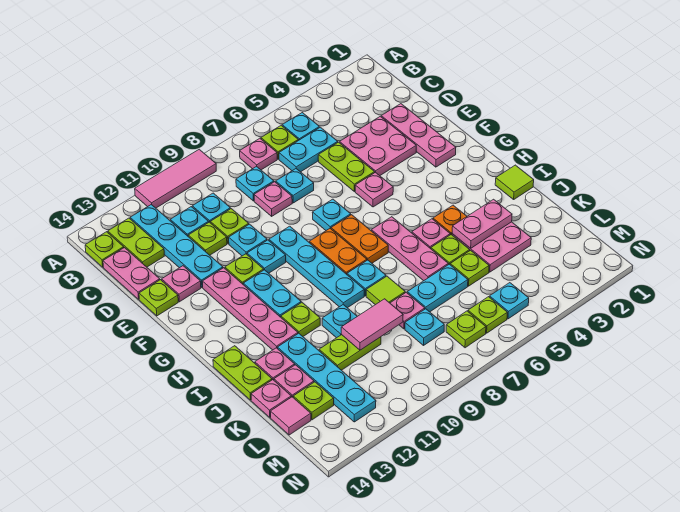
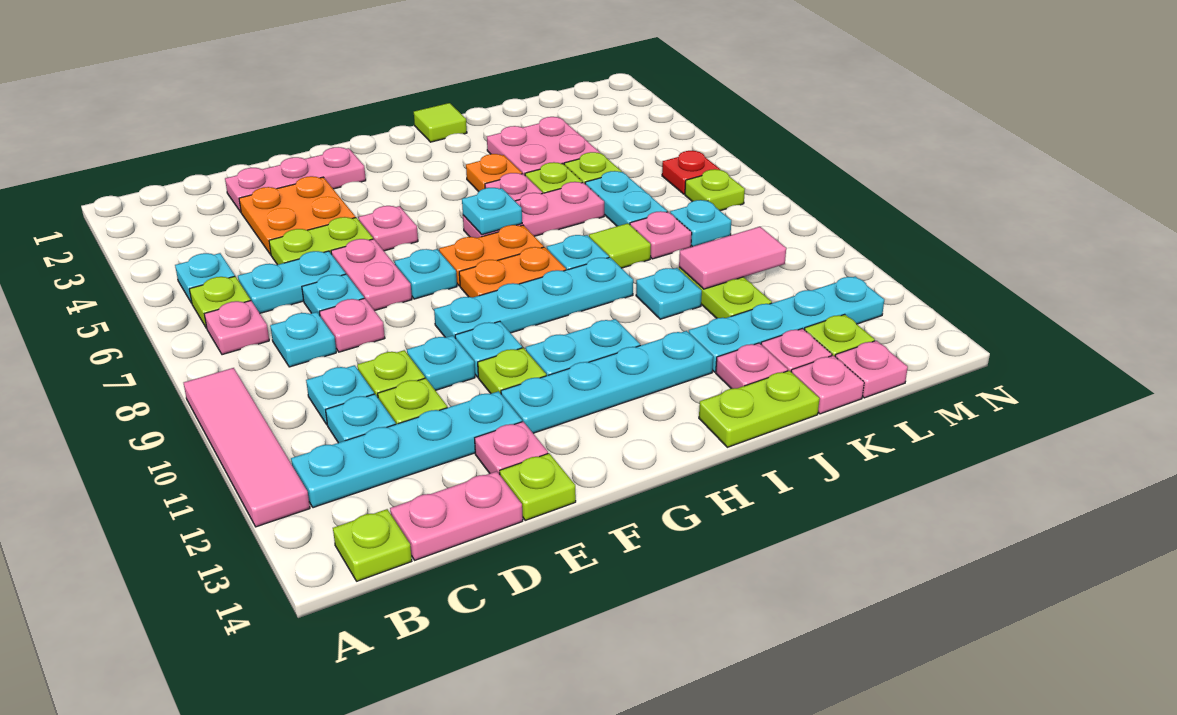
pink 1x3 tile [135,149,216,208] -> pink 1x4 tile [184,368,310,527]
lime 1x2 plate [108,218,164,267] -> none
cyan 1x2 plate [279,127,338,172] -> cyan 1x2 plate turned to [238,251,346,313]
pink 2x2 plate [340,116,416,176] -> orange 2x2 plate [239,176,356,255]
pink 1x4 plate [203,268,298,350] -> cyan 1x4 plate [501,331,713,433]
lime 1x1 plate [281,303,320,336] -> none
pink 1x2 plate [452,199,512,248] -> pink 1x2 plate moved to [331,239,412,311]
pink 1x2 tile [341,299,403,350] -> pink 1x2 tile turned to [679,227,786,289]
pink 1x1 tile [270,397,311,435] -> pink 1x1 plate [835,341,908,398]
cyan 1x1 plate [490,283,529,319] -> cyan 1x1 plate moved to [462,188,522,235]
lime 1x1 plate [468,297,507,333] -> red 1x1 plate [662,151,720,194]

